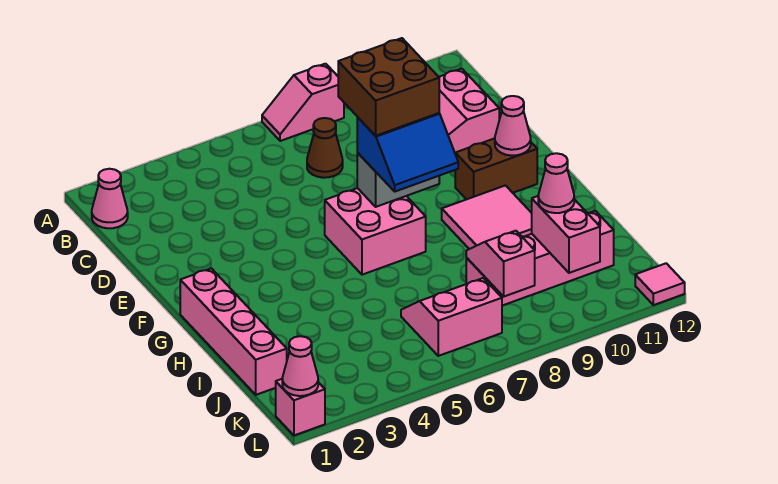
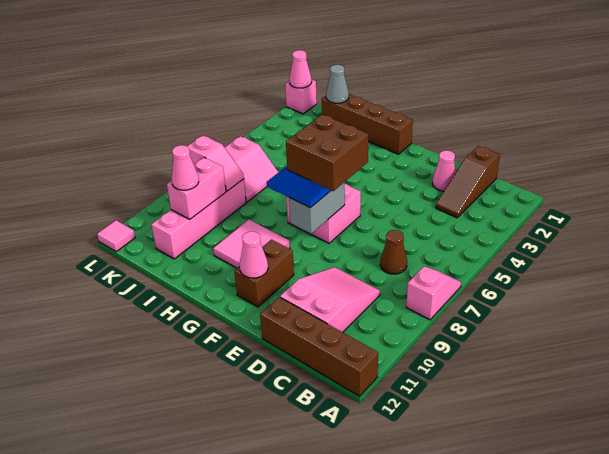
none -> brown 1x4 brick [260,297,378,396]
pink 1x1 cone [92,169,128,228] -> pink 1x1 cone moved to [432,150,456,191]
none -> brown 1x3 slope [436,146,500,218]
pink 1x4 brick [180,268,287,395] -> brown 1x4 brick [322,94,413,154]
none -> grey 1x1 cone [326,65,349,103]
pink 1x2 brick [532,196,600,273] -> pink 1x2 brick turned to [167,157,226,219]

